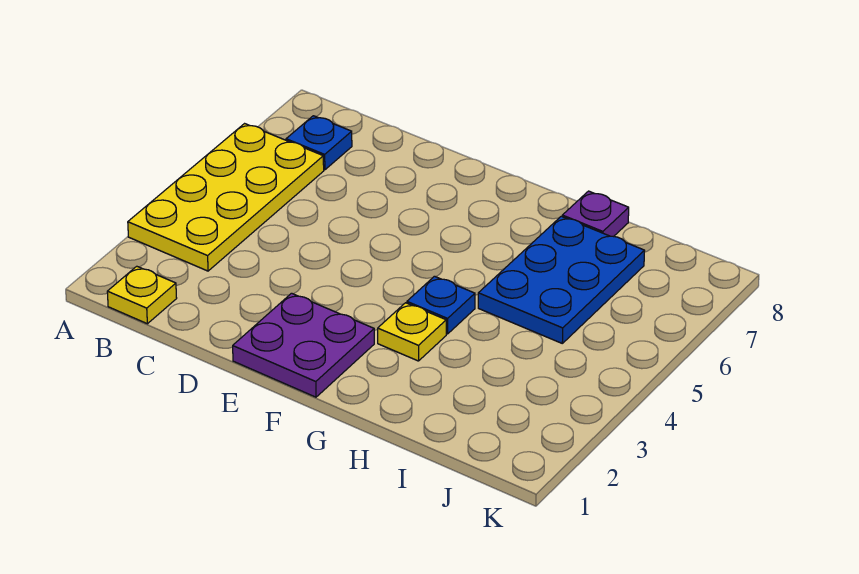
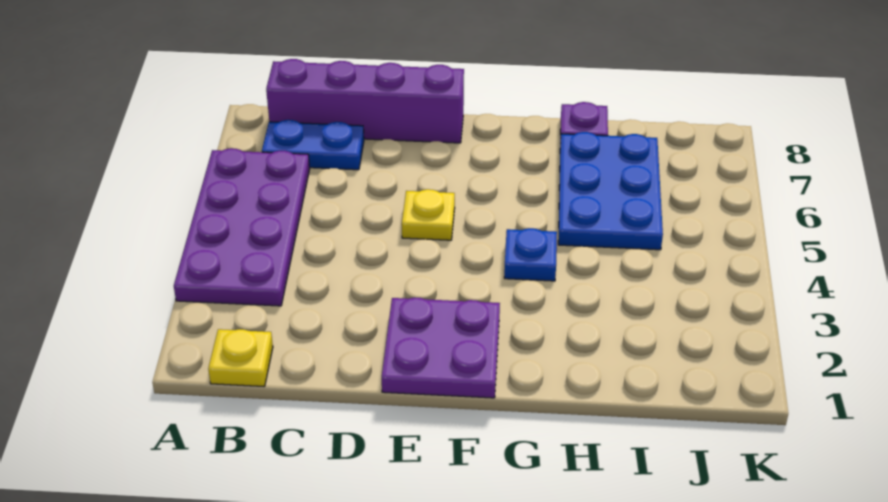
yellow 2x4 plate [128,124,324,271] -> purple 2x4 plate [174,148,310,306]
blue 1x1 plate [286,116,352,170] -> blue 1x2 plate [262,120,364,170]
none -> purple 1x4 brick [266,59,464,143]
yellow 1x1 plate [378,303,446,361] -> yellow 1x1 plate moved to [402,189,455,240]

